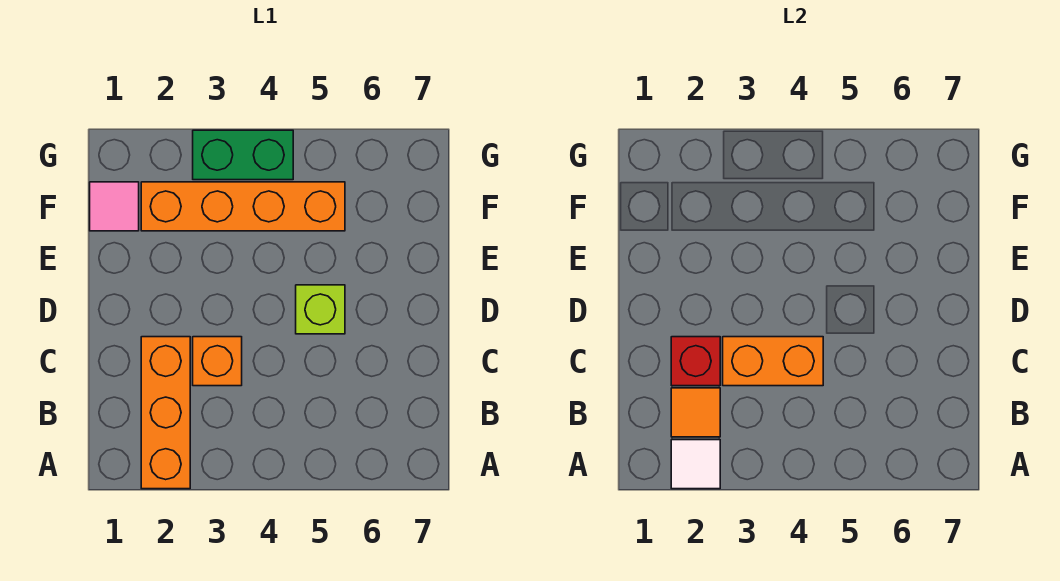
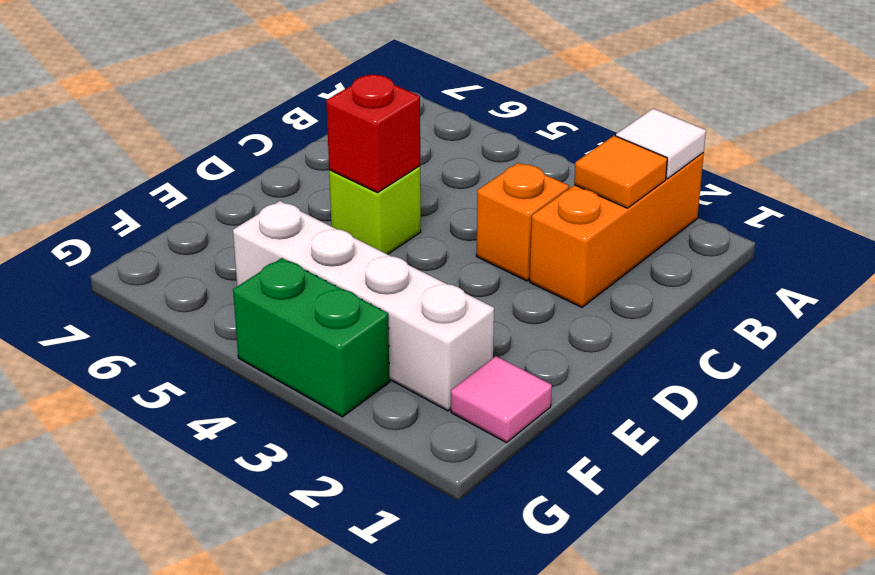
red 1x1 brick [671,337,720,386] -> red 1x1 brick moved to [326,75,420,193]
orange 1x2 brick [723,337,823,386] -> none
orange 1x4 brick [141,182,345,231] -> white 1x4 brick [233,201,494,411]

